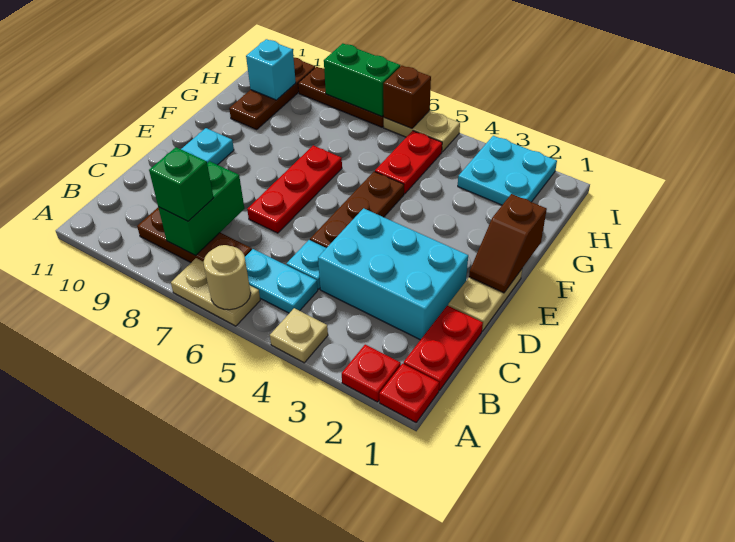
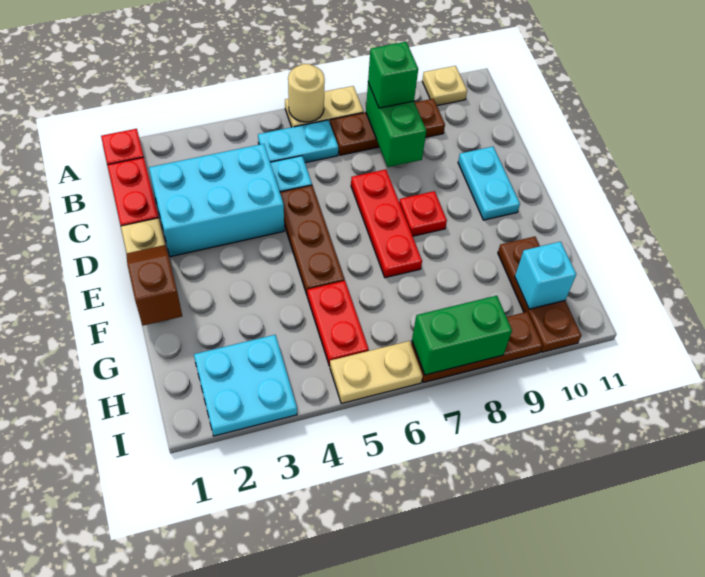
red 1x1 plate [342,345,401,402] -> red 1x1 plate moved to [399,191,447,236]
tan 1x1 plate [270,308,328,363] -> tan 1x1 plate moved to [422,66,467,106]
brown 1x1 brick [383,66,431,128] -> none

